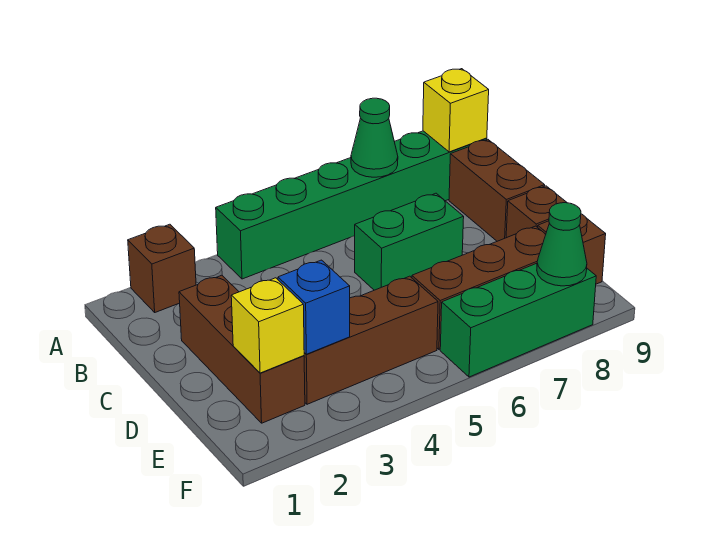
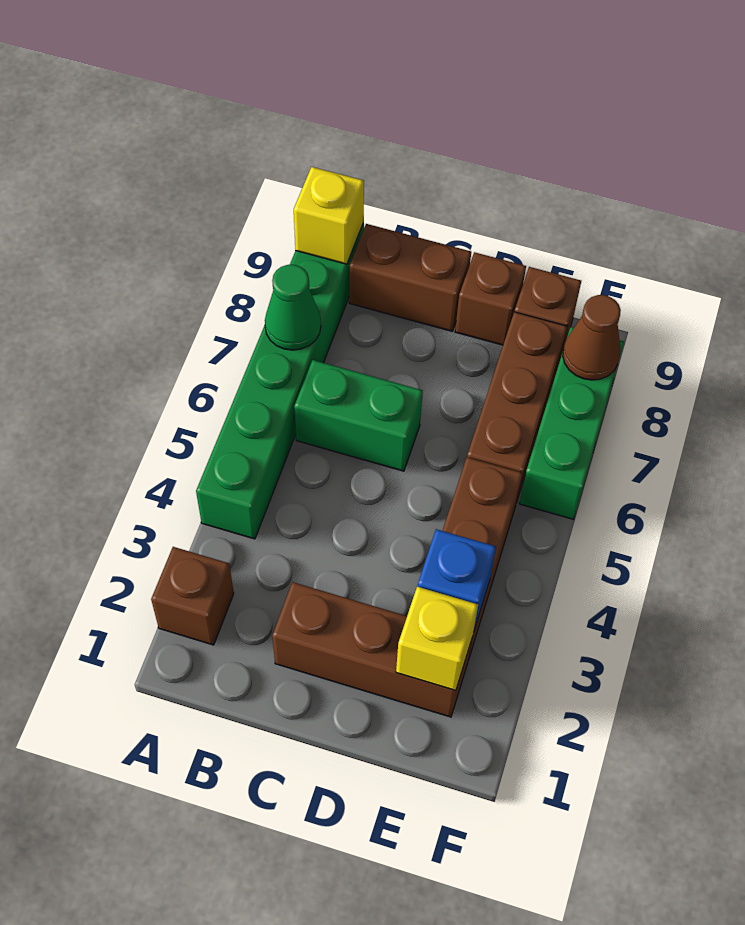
green 1x2 brick [355,193,464,290] -> green 1x2 brick turned to [294,360,423,471]
green 1x1 cone [537,203,587,286] -> brown 1x1 cone [563,295,621,380]

